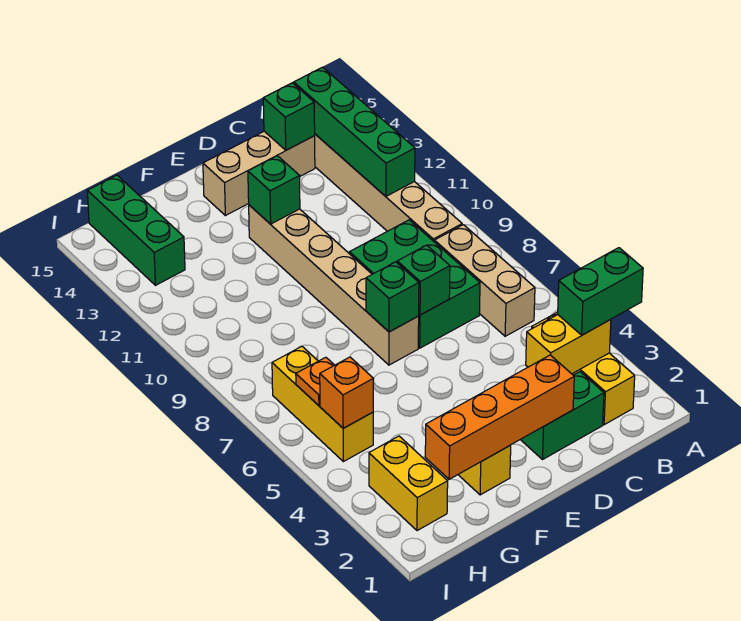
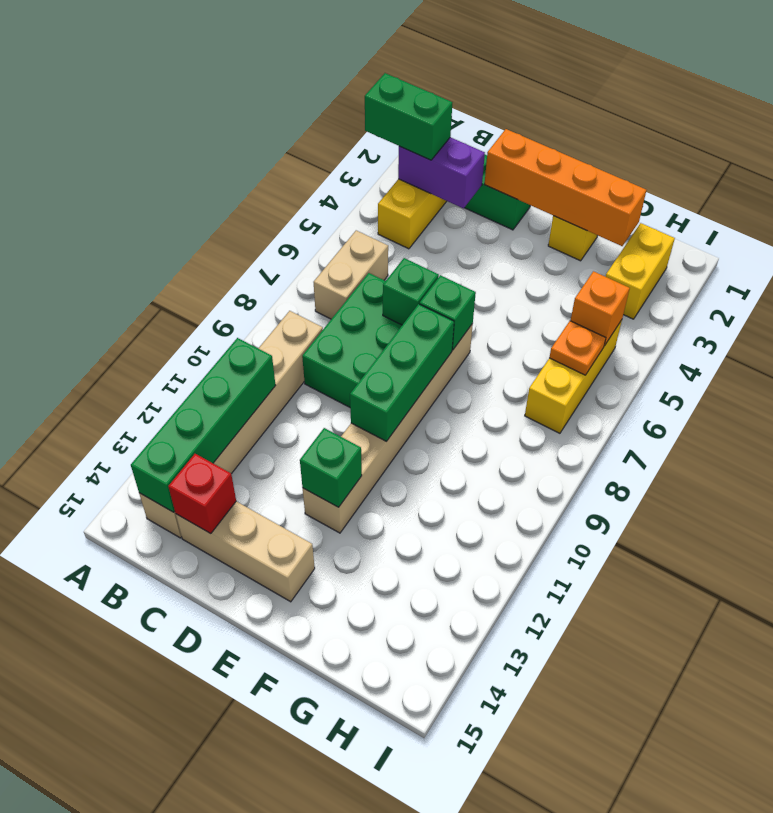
yellow 1x2 brick [526,315,611,374] -> purple 1x2 brick [398,137,485,208]
tan 1x3 brick [434,225,535,336] -> tan 1x2 brick [314,230,388,319]
green 1x1 brick [263,83,315,150] -> red 1x1 brick [168,454,236,534]
green 1x3 brick [88,175,185,285] -> green 1x3 brick moved to [350,304,454,441]

